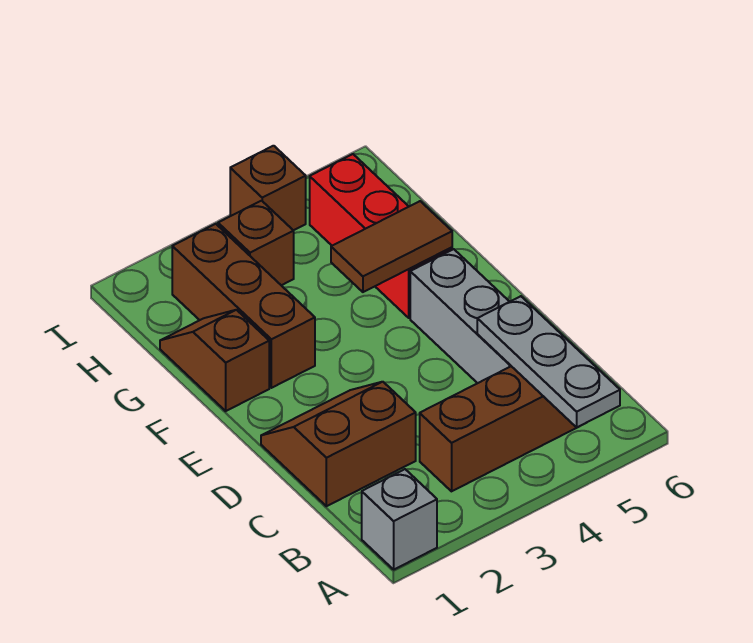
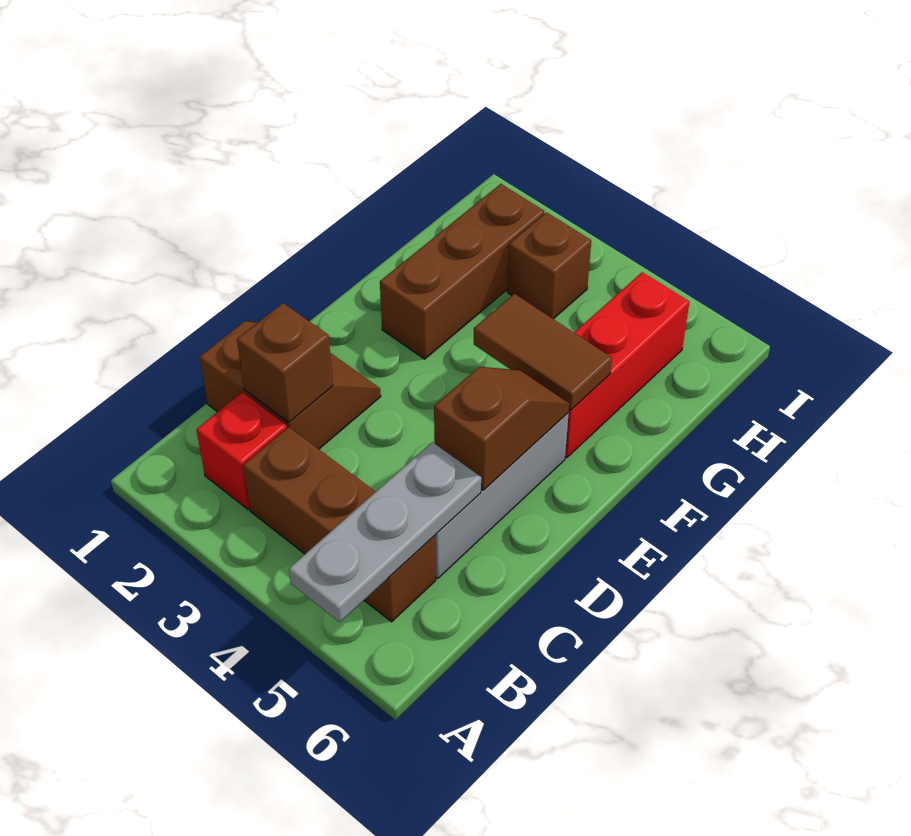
grey 1x1 brick [362,469,437,569] -> none
none -> red 1x1 brick [196,392,287,509]
brown 1x2 slope [160,310,269,411] -> brown 1x2 slope moved to [434,367,569,490]
brown 1x1 brick [230,146,306,230] -> brown 1x1 brick moved to [237,303,333,423]

